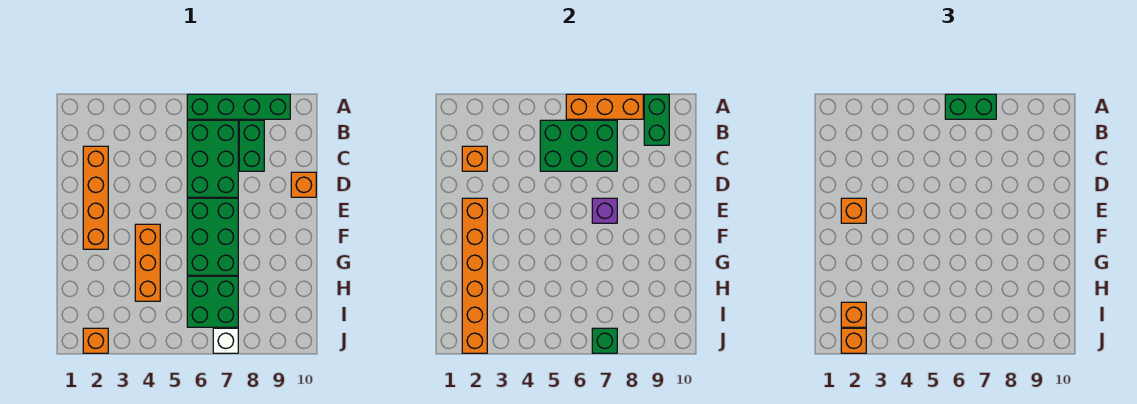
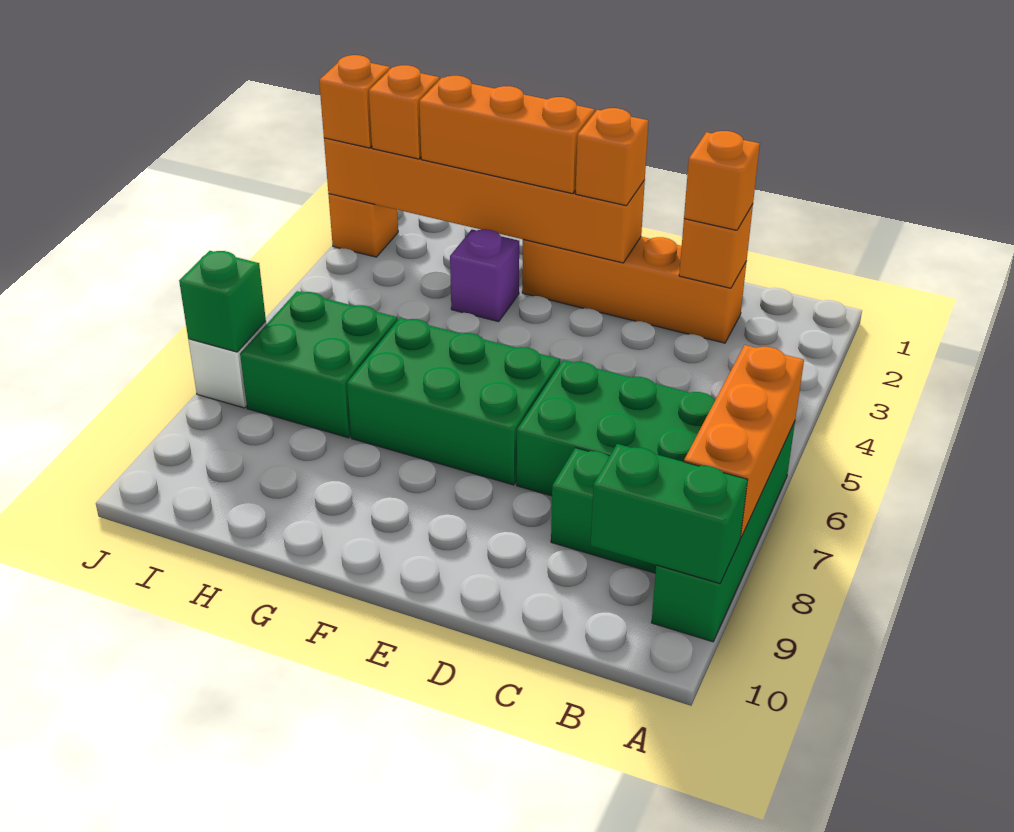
green 1x2 brick [945,94,996,119] -> none
green 2x3 brick [540,120,617,171] -> none
orange 1x1 brick [291,172,316,197] -> orange 1x1 brick moved to [684,131,760,230]
purple 1x1 brick [592,198,617,223] -> purple 1x1 brick moved to [450,229,519,322]
orange 1x3 brick [135,224,160,301] -> orange 1x3 brick moved to [419,76,595,194]

